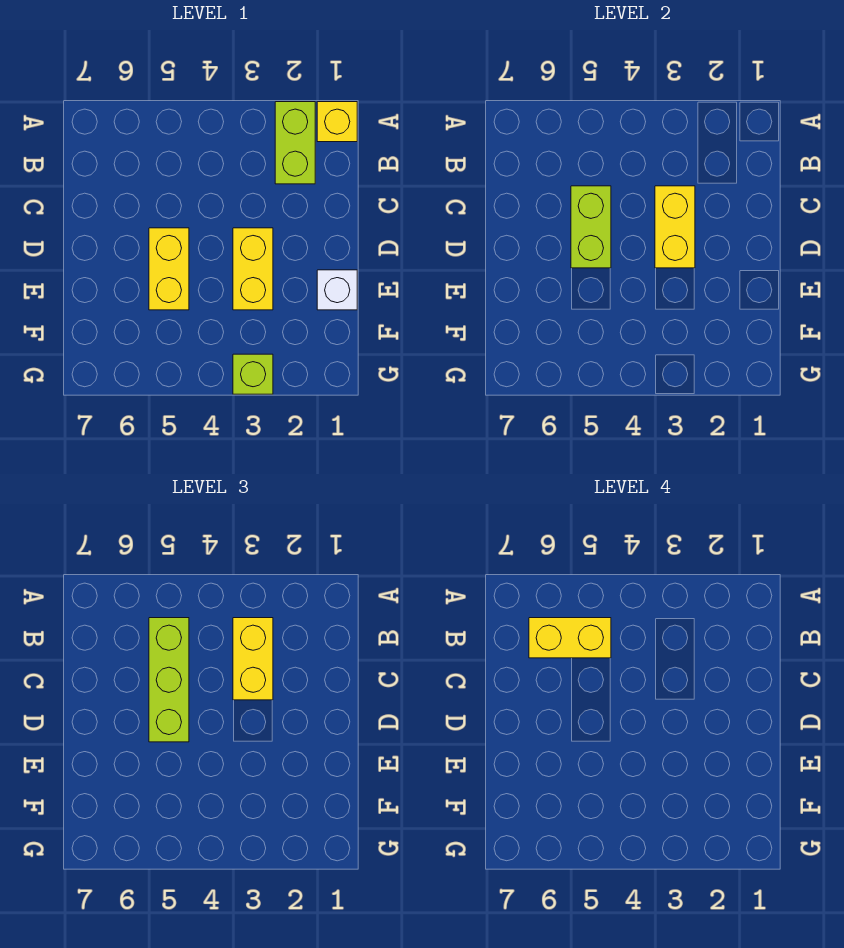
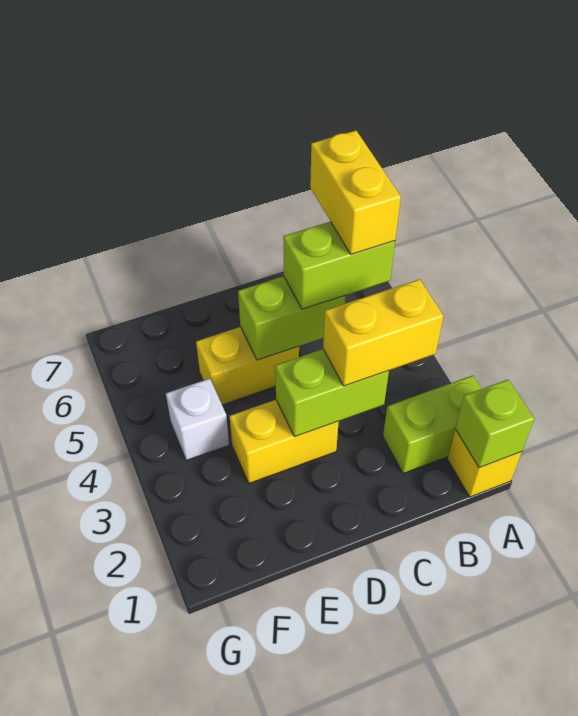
lime 1x3 brick [149,618,189,742] -> lime 1x2 brick [283,222,395,309]
yellow 1x2 brick [655,186,695,268] -> lime 1x2 brick [275,349,389,437]
white 1x1 brick [317,270,357,310] -> white 1x1 brick moved to [166,379,229,460]
lime 1x1 brick [233,354,273,394] -> lime 1x1 brick moved to [455,380,534,468]

